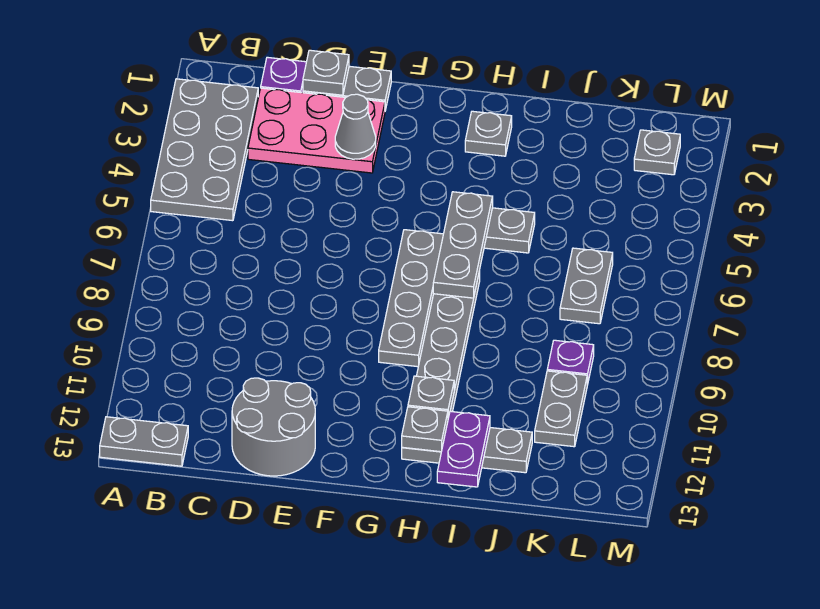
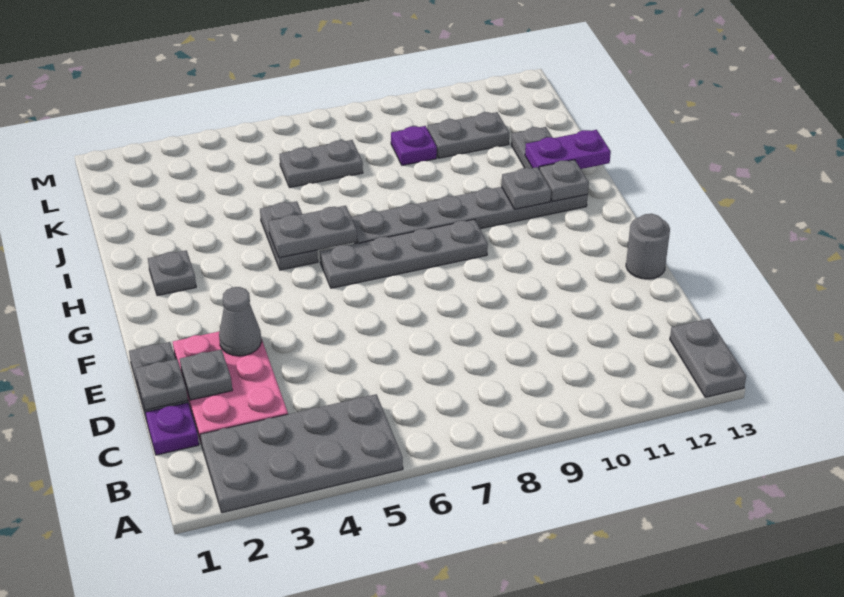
grey 2x2 round brick [232,378,315,476] -> grey 1x1 round brick [626,214,670,279]
grey 1x3 plate [433,192,493,298] -> grey 1x2 plate [268,206,357,258]
grey 1x1 plate [634,130,680,175] -> grey 1x1 plate moved to [180,349,233,400]

